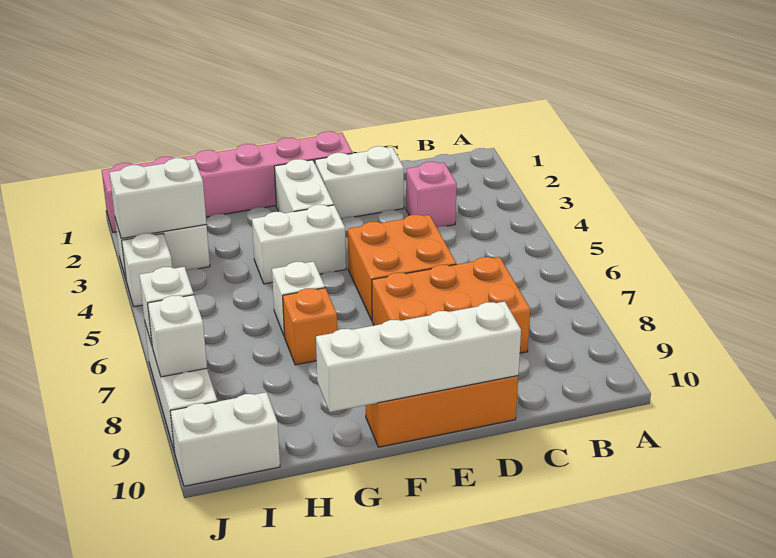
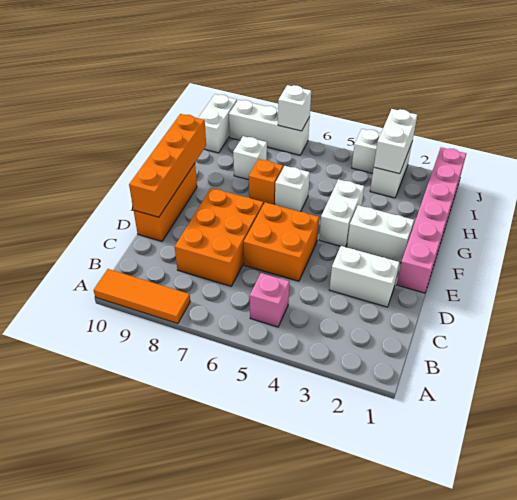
none -> orange 1x3 tile [94,269,190,324]
pink 1x1 brick [406,162,457,227] -> pink 1x1 brick moved to [250,273,289,327]
white 1x2 brick [315,146,404,219] -> white 1x2 brick turned to [329,246,400,307]
white 1x4 brick [316,302,521,412] -> orange 1x4 brick [129,114,206,217]
white 1x1 brick [148,295,207,377] -> white 1x1 brick moved to [233,136,267,180]

